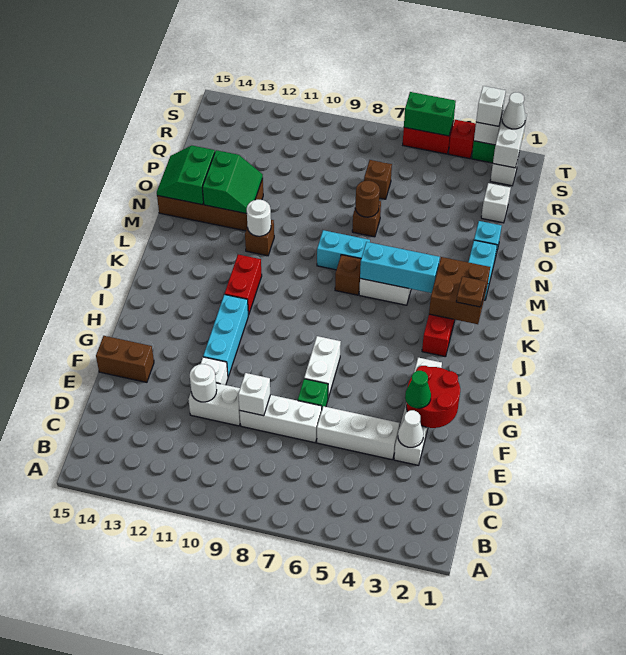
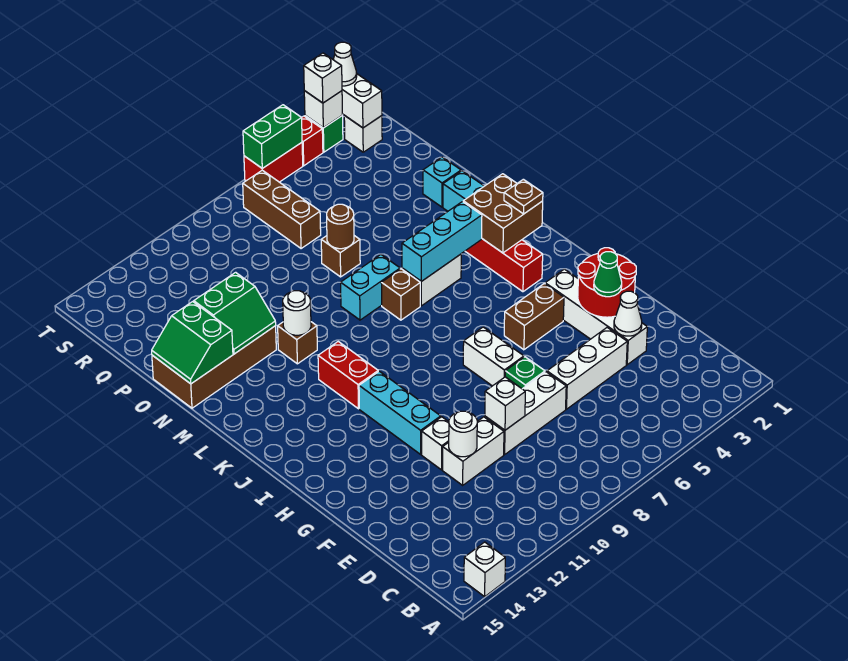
brown 1x2 brick [96,336,154,382] -> brown 1x2 brick moved to [504,284,564,350]
green 2x2 slope [202,150,263,214] -> green 2x2 slope turned to [194,272,276,354]
white 1x1 brick [481,183,511,223] -> white 1x1 brick moved to [464,542,505,597]
brown 1x1 brick [364,160,392,199] -> brown 1x3 brick [243,170,321,249]

